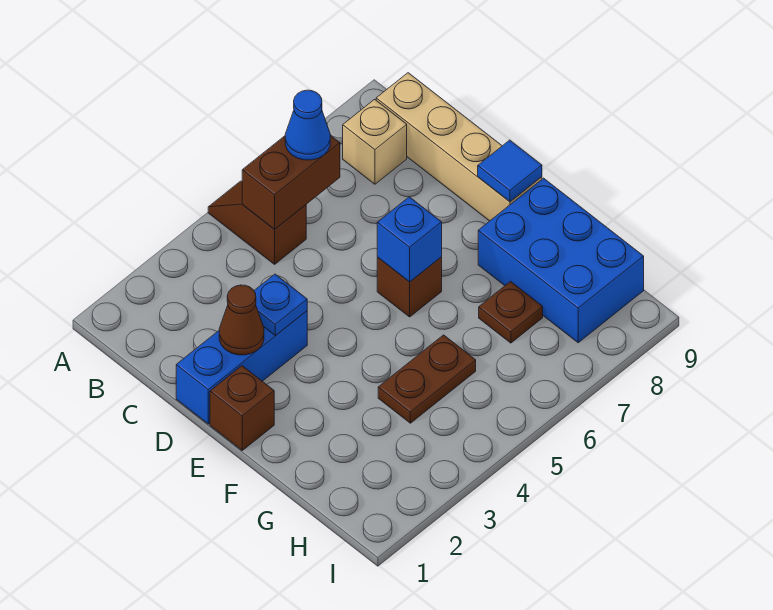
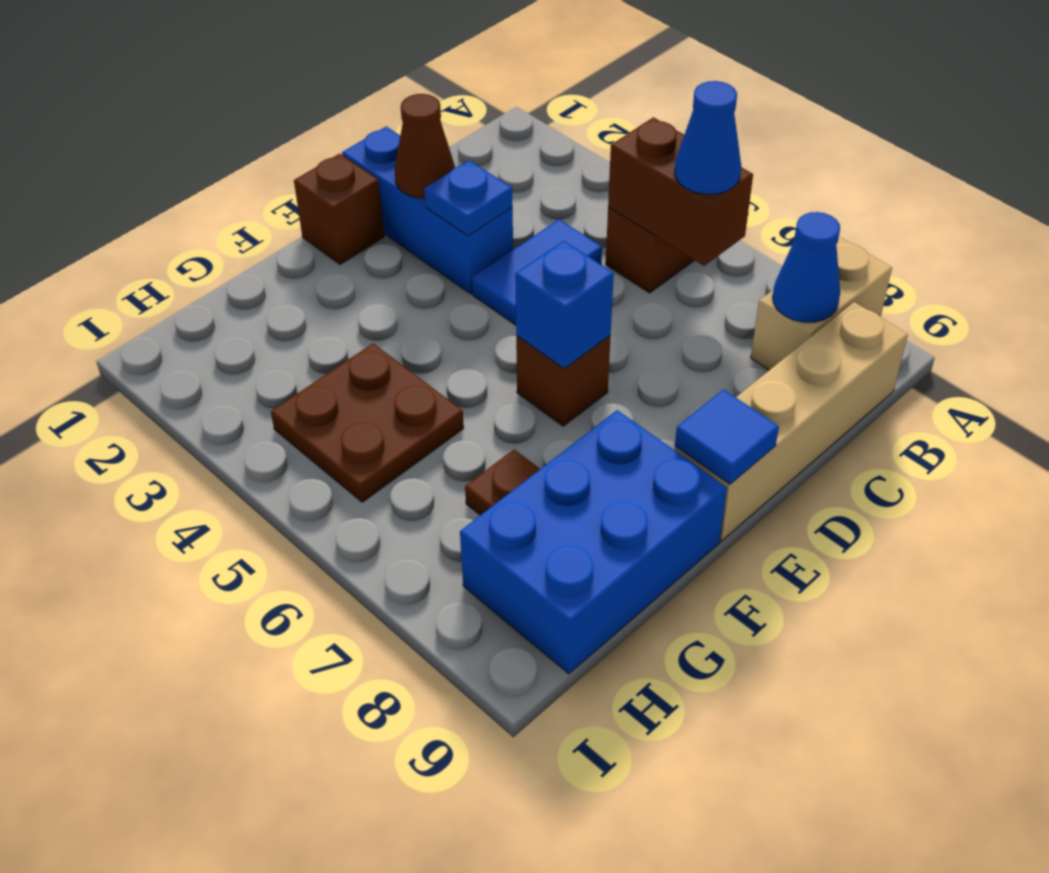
tan 1x1 brick [343,99,407,184] -> tan 1x2 brick [751,238,892,370]
none -> blue 1x1 cone [773,212,840,322]
none -> blue 1x2 tile [472,219,602,325]
brown 1x2 plate [378,335,476,423] -> brown 2x2 plate [271,344,464,502]

